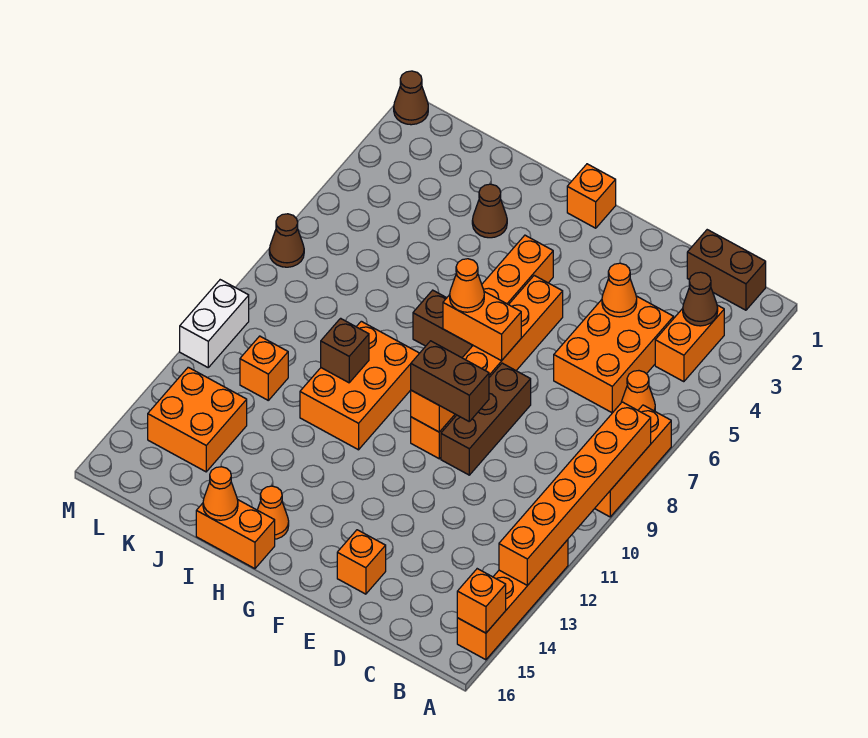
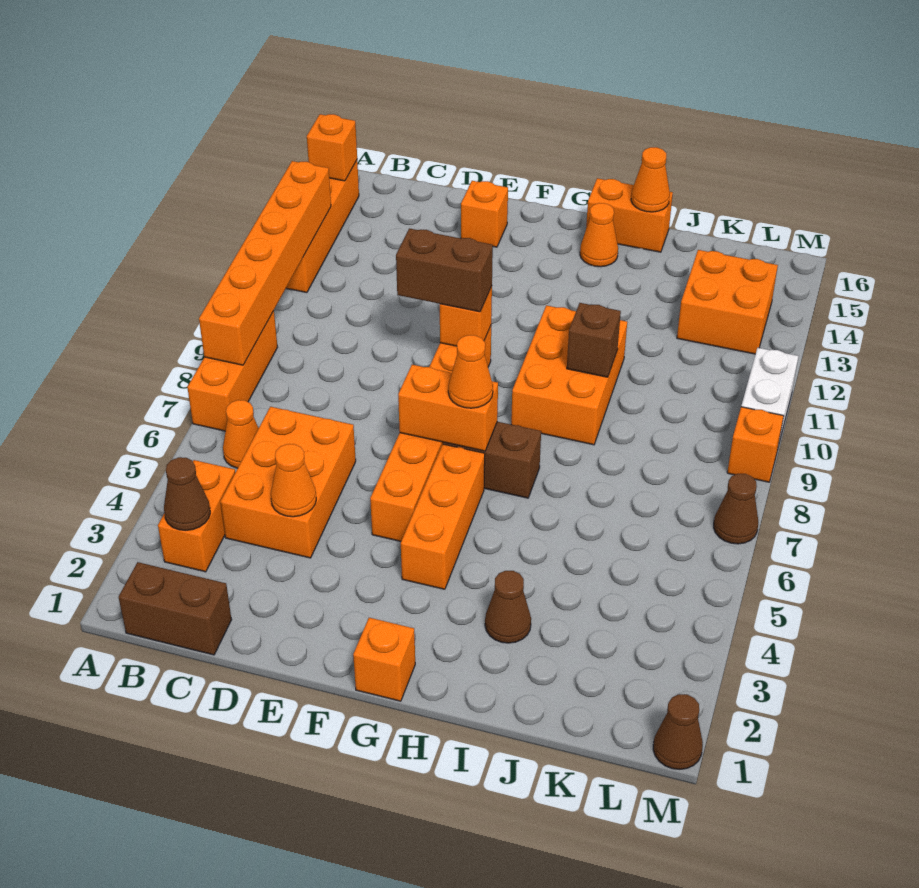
brown 1x3 brick [441,363,531,475] -> none
orange 1x1 brick [240,336,288,400] -> orange 1x1 brick moved to [727,407,784,482]

